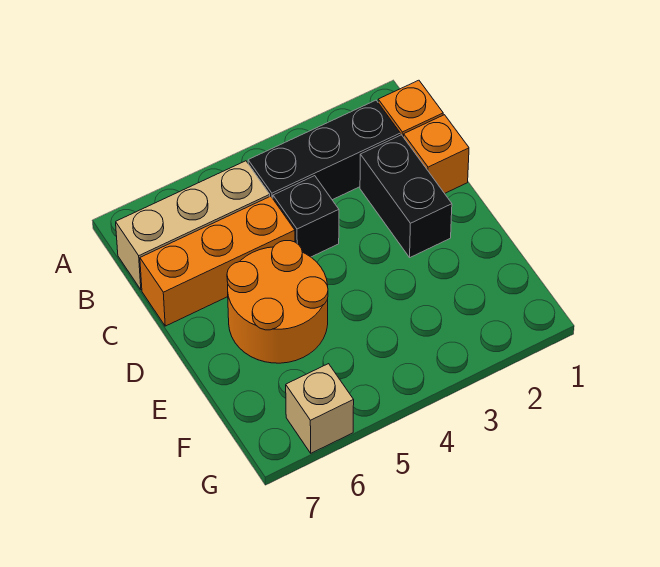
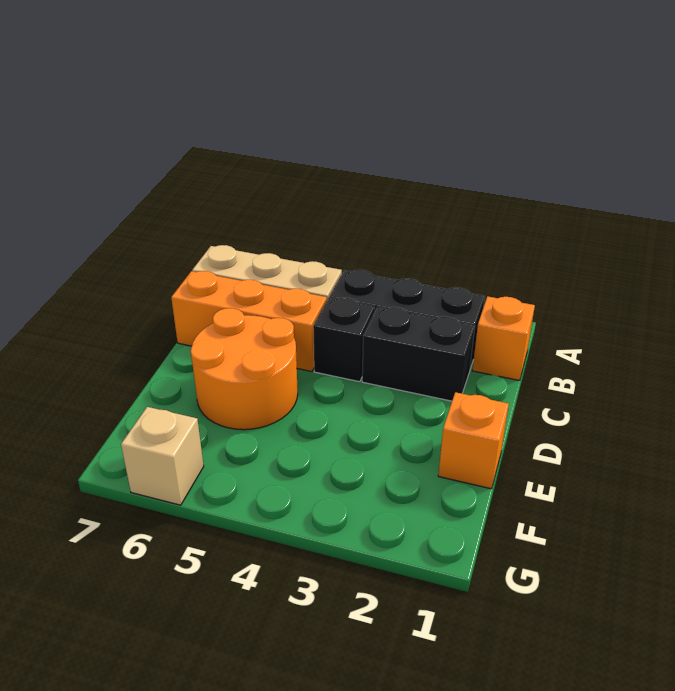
orange 1x1 brick [404,115,469,193] -> orange 1x1 brick moved to [438,392,509,489]
black 1x2 brick [360,135,452,257] -> black 1x2 brick turned to [362,307,475,401]

